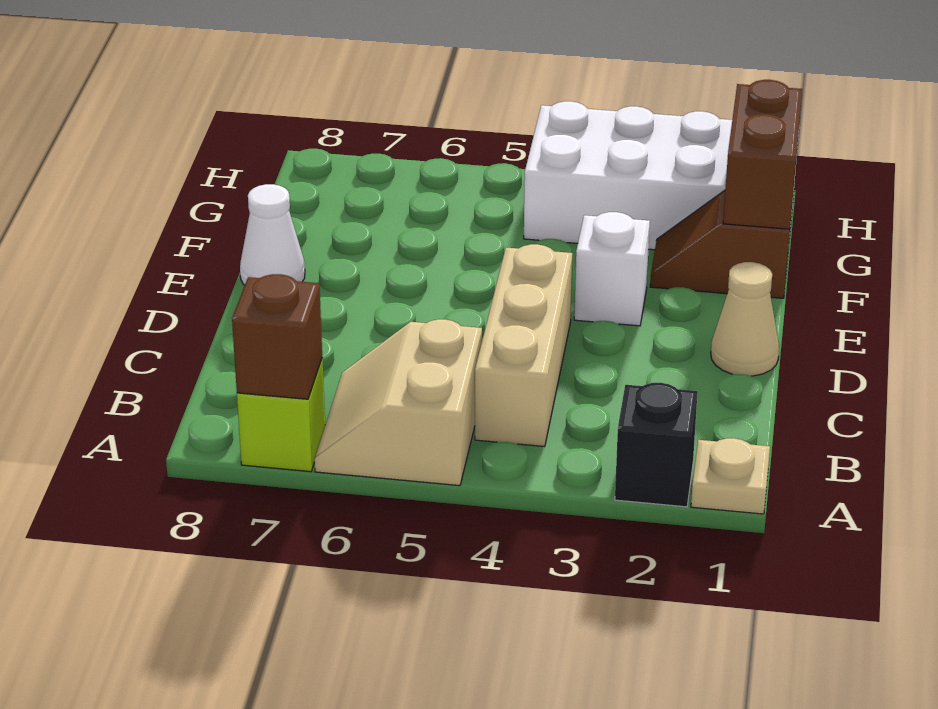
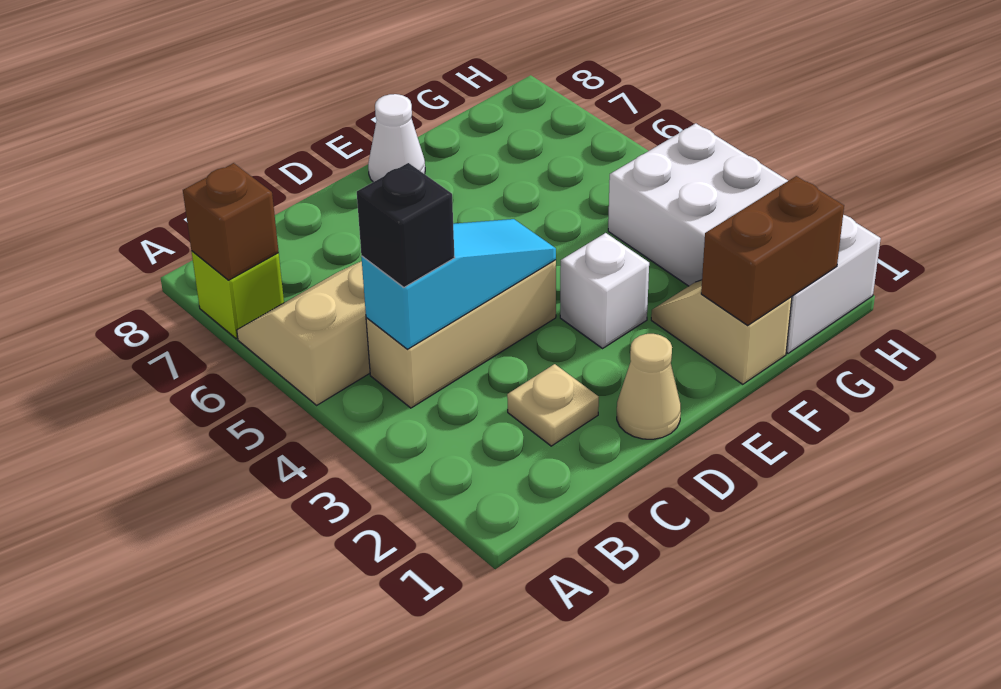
tan 1x1 plate [691,438,770,514] -> tan 1x1 plate moved to [507,364,599,446]
black 1x1 brick [615,383,698,507] -> black 1x1 brick moved to [357,163,455,287]
none -> cyan 1x3 slope [362,219,556,349]
brown 1x2 slope [650,190,792,298] -> tan 1x2 slope [651,280,792,384]

